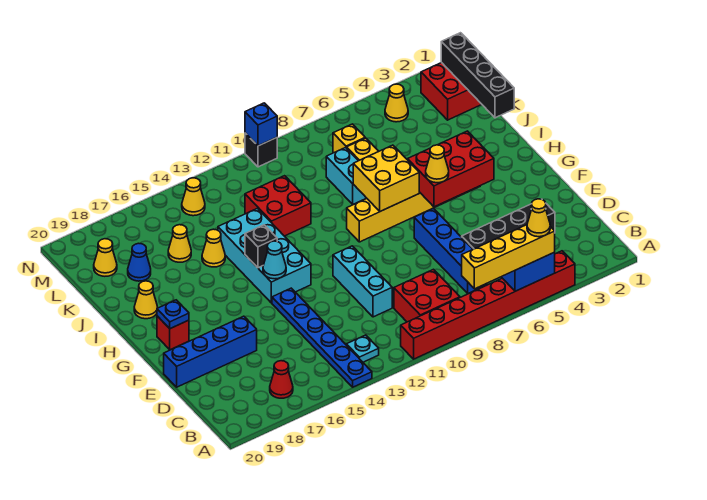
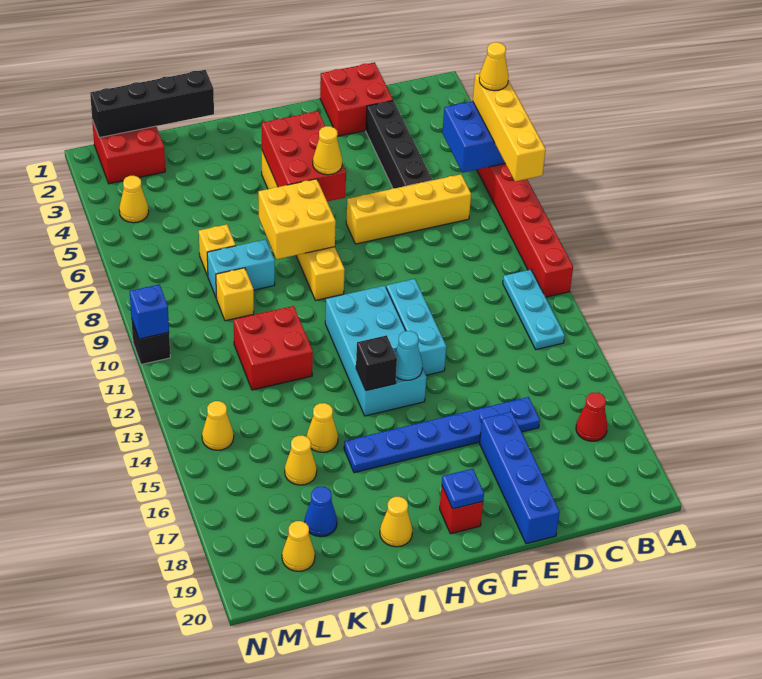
blue 1x6 plate [272,288,372,387] -> blue 1x6 plate moved to [344,397,540,473]
red 2x2 brick [394,269,460,322] -> red 2x2 brick moved to [320,62,393,136]
cyan 1x1 plate [346,335,379,362] -> cyan 1x3 plate [503,270,565,350]
blue 1x4 brick [414,208,487,294] -> yellow 1x4 brick [346,174,471,244]
cyan 1x3 brick [333,246,392,317] -> cyan 1x3 brick turned to [386,279,446,375]
cyan 2x4 brick [218,208,311,303] -> cyan 2x4 brick turned to [325,286,427,416]
yellow 1x1 brick [333,124,365,153] -> yellow 1x1 brick moved to [216,268,254,321]

